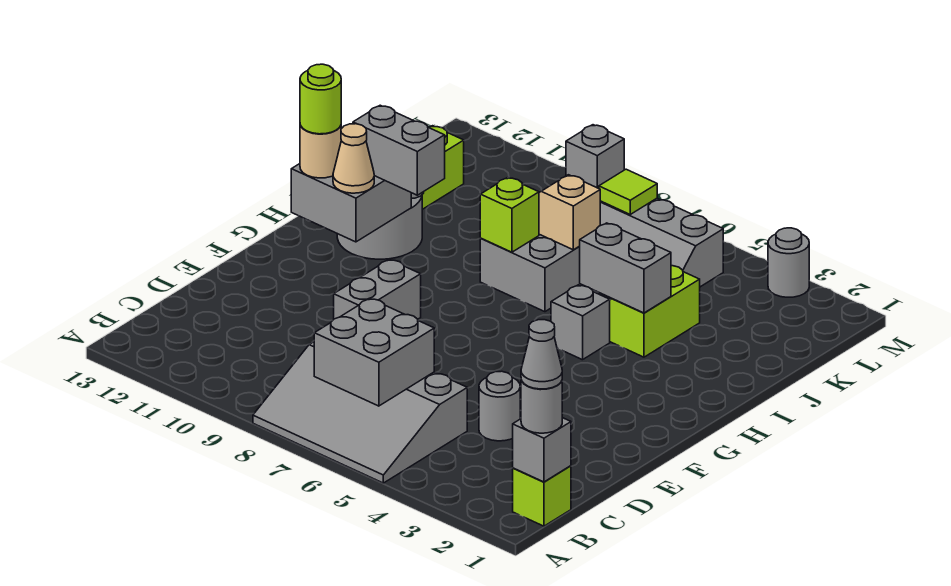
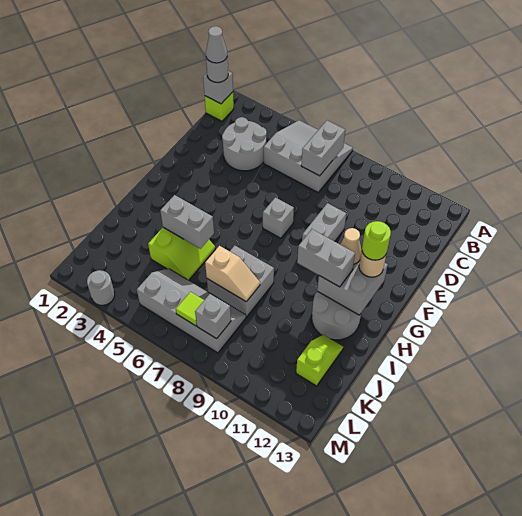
grey 3x4 slope [253,342,467,483] -> grey 3x3 slope [264,120,353,192]
grey 2x2 brick [314,298,434,406] -> grey 1x2 brick [301,121,345,176]
grey 1x1 round brick [479,371,520,441] -> grey 2x2 round brick [222,117,267,171]
grey 1x1 brick [551,285,610,360] -> grey 1x1 brick moved to [263,197,294,238]
lime 1x1 brick [480,178,539,252] -> none

